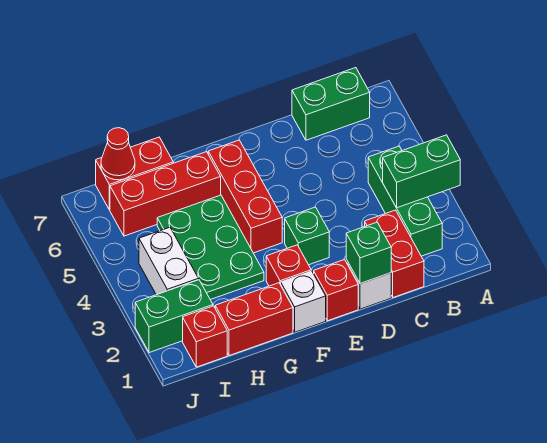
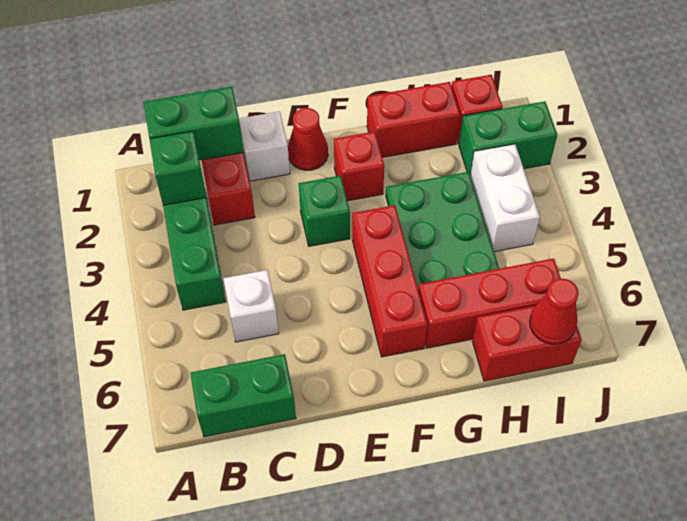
green 1x2 brick [383,135,460,208] -> green 1x2 brick moved to [144,87,244,160]
green 1x1 brick [346,222,391,284] -> green 1x1 brick moved to [150,131,206,205]
red 1x1 brick [314,260,358,321] -> red 1x1 cone [288,108,328,170]
white 1x1 brick [281,271,326,332] -> white 1x1 brick moved to [223,270,279,342]

